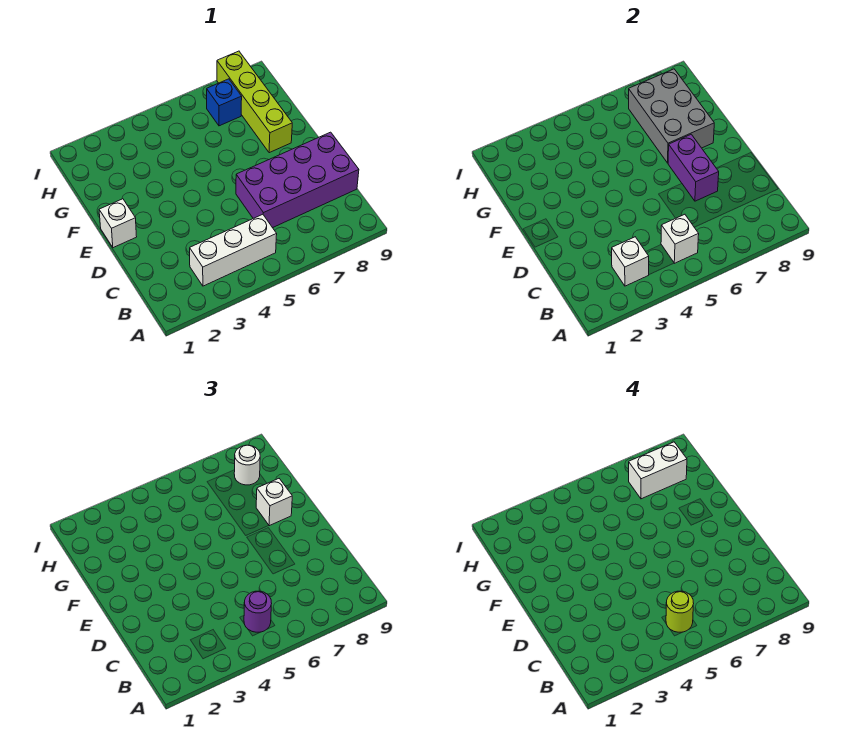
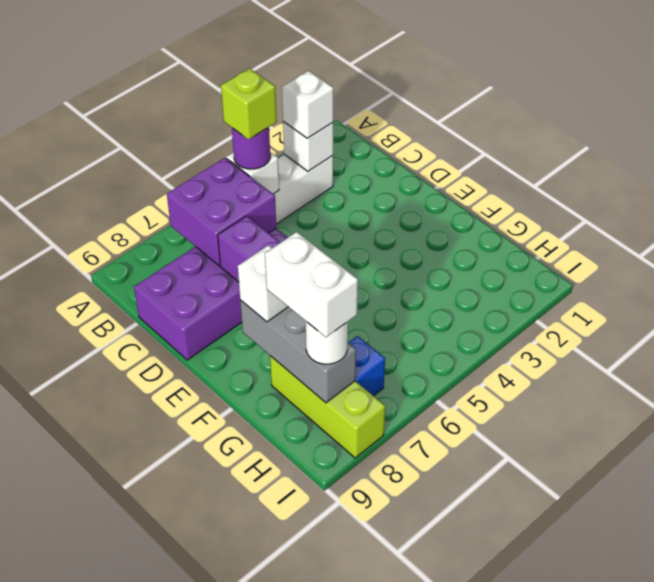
lime 1x1 round brick [666,591,694,632] -> lime 1x1 brick [221,68,277,140]
none -> purple 2x2 brick [167,158,276,266]
white 1x1 brick [99,199,137,248] -> white 1x1 brick moved to [282,71,333,138]
grey 2x3 brick [629,69,714,163] -> grey 1x3 brick [240,300,356,403]
lime 1x4 brick [217,51,292,153] -> lime 1x3 brick [270,356,385,458]
white 1x2 brick [629,442,687,499] -> white 1x2 brick turned to [265,232,358,337]

